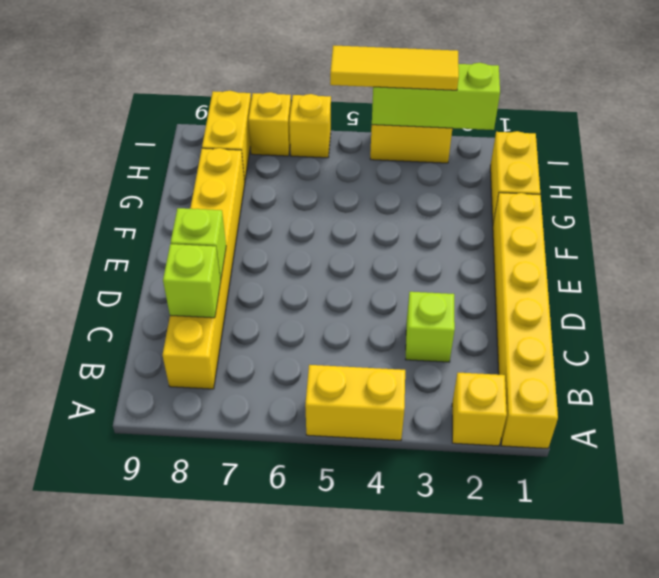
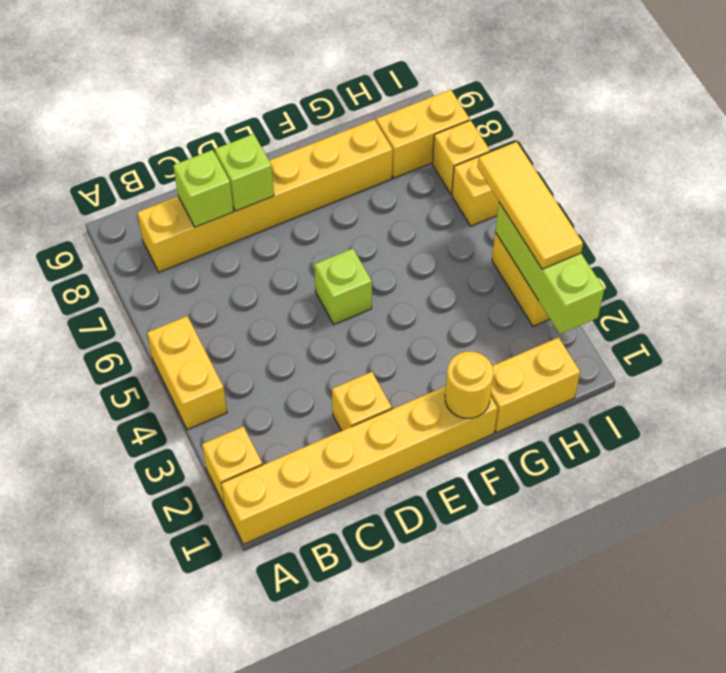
lime 1x1 brick [405,292,455,362] -> lime 1x1 brick moved to [314,249,372,324]
none -> yellow 1x1 brick [332,372,392,431]
none -> yellow 1x1 round brick [445,351,493,418]

